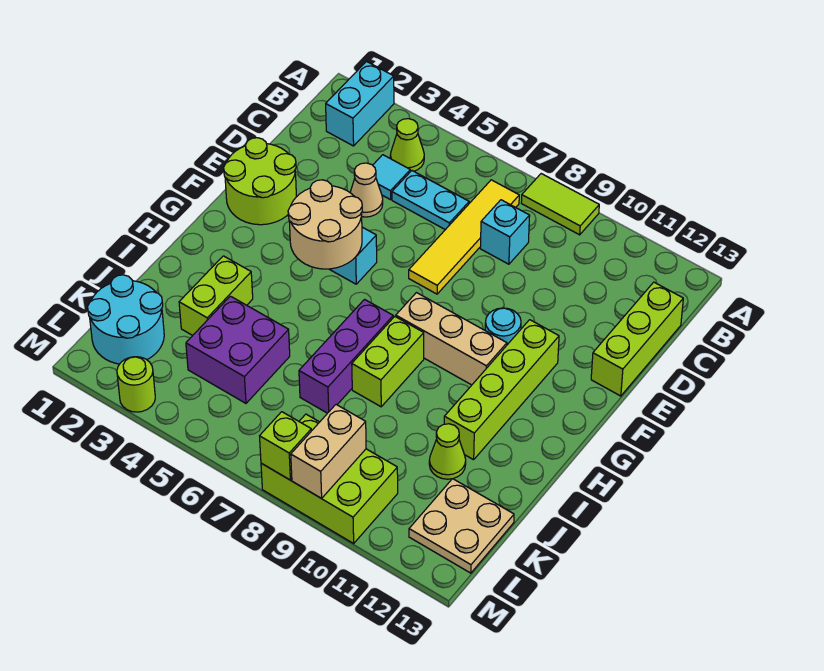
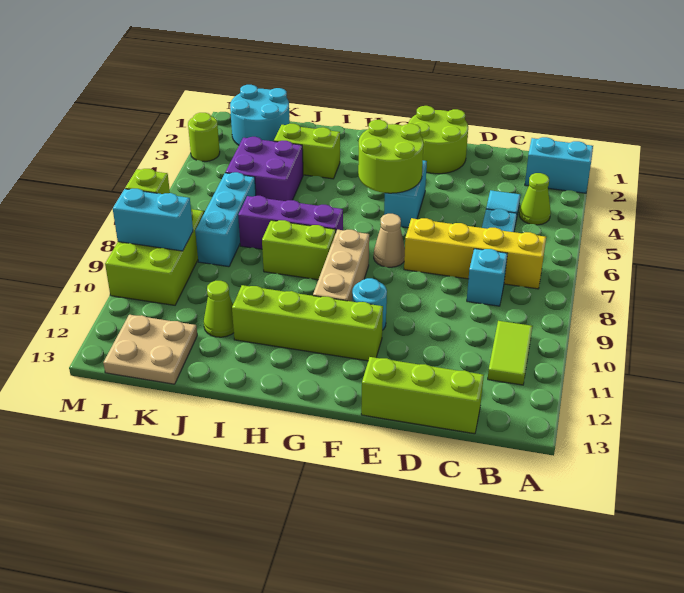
lime 1x2 tile [521,174,599,235] -> lime 1x2 tile moved to [488,321,532,385]
yellow 1x4 tile [409,180,519,294] -> yellow 1x4 brick [404,218,546,289]
tan 1x1 cone [350,163,383,217] -> tan 1x1 cone moved to [374,214,405,267]
tan 2x2 round brick [288,180,362,269] -> lime 2x2 round brick [358,120,424,193]
none -> cyan 1x3 brick [195,172,256,267]
tan 1x2 brick [291,405,366,498] -> cyan 1x2 brick [113,189,193,251]

